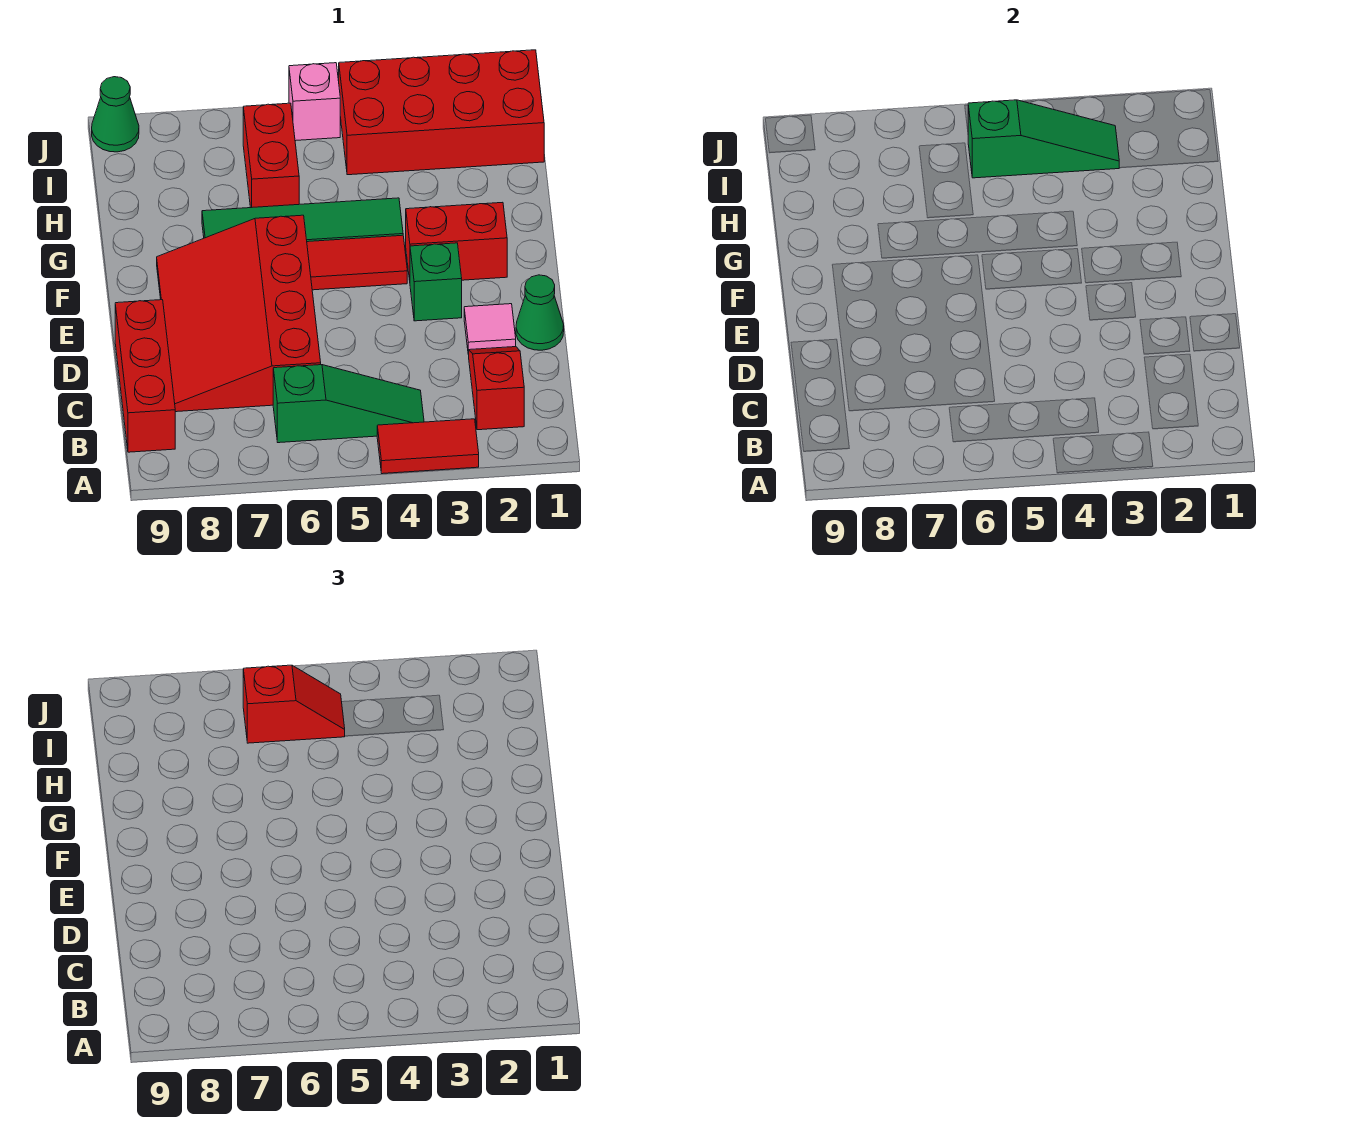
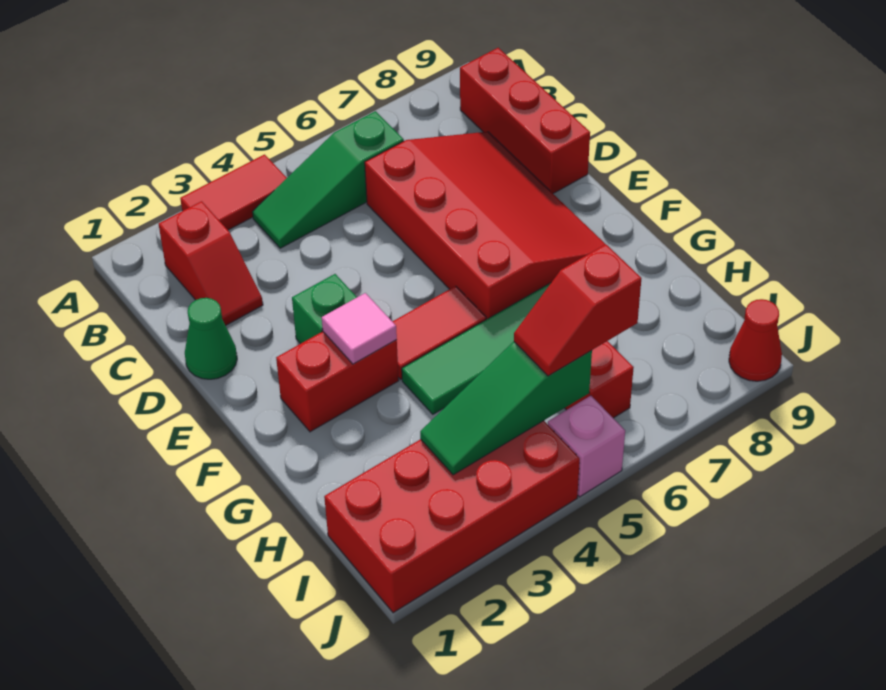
pink 1x1 tile [464,304,516,355] -> pink 1x1 tile moved to [322,293,397,364]
green 1x1 cone [92,77,139,152] -> red 1x1 cone [729,299,782,381]

